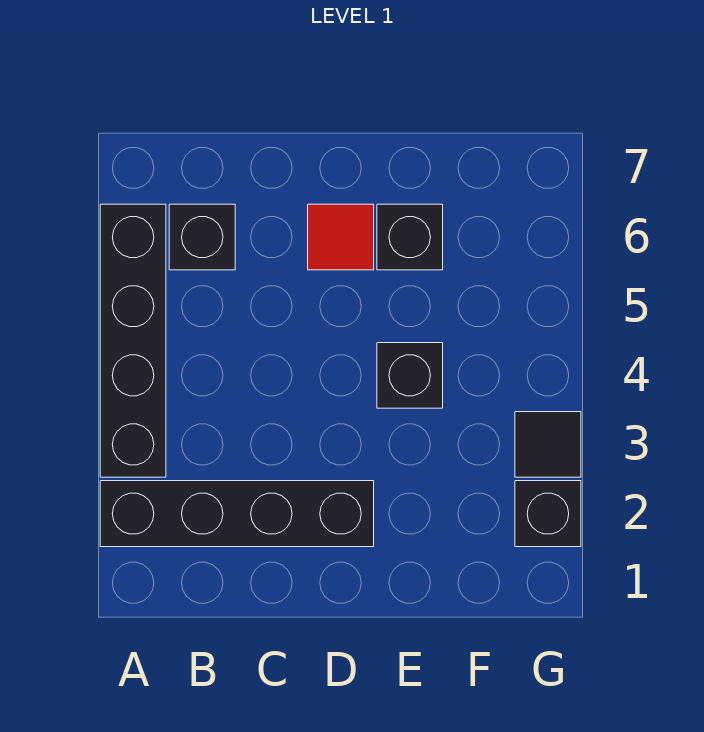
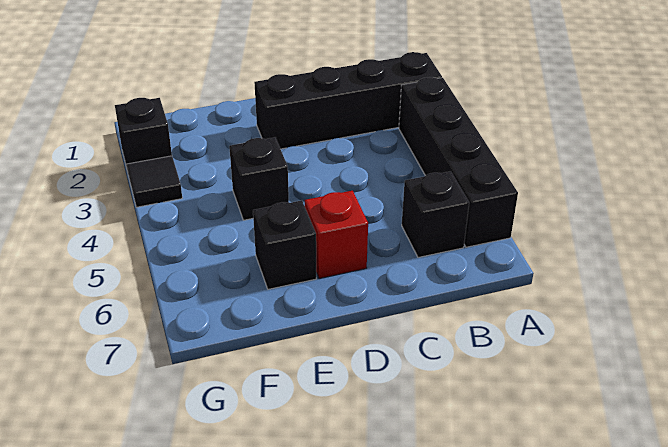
red 1x1 tile [308,204,374,270] -> red 1x1 brick [305,191,368,279]

